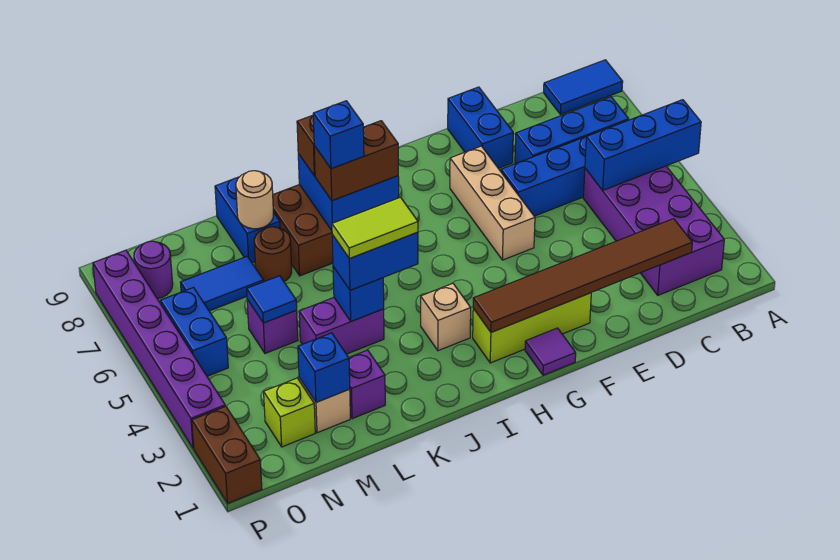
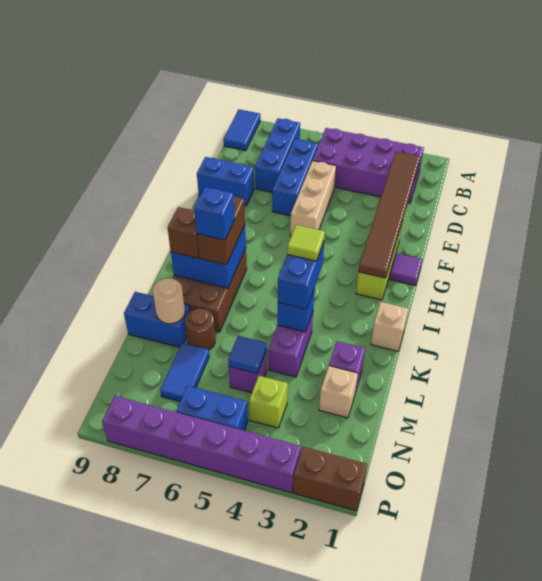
blue 1x3 brick [585,100,701,190] -> none
tan 1x3 brick [450,146,535,260] -> tan 1x3 brick turned to [290,161,336,236]
tan 1x1 brick [421,283,471,351] -> tan 1x1 brick moved to [371,302,408,351]
lime 1x2 tile [332,197,418,259] -> lime 1x1 tile [287,225,325,261]
blue 1x1 brick [298,333,350,402] -> none
lime 1x1 brick [264,378,315,447] -> lime 1x1 brick moved to [249,376,288,428]
purple 1x1 round brick [134,241,173,299] -> none

